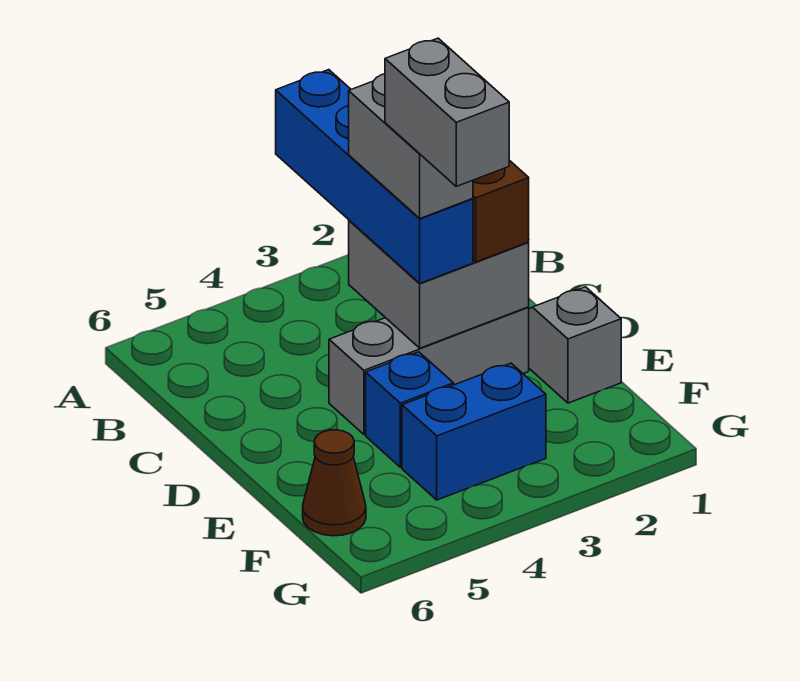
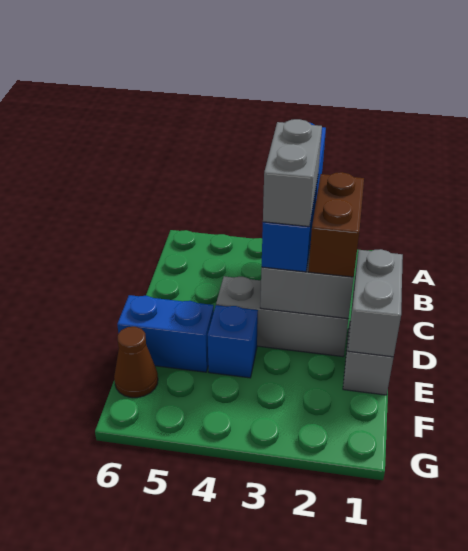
grey 1x2 brick [385,38,509,186] -> grey 1x2 brick moved to [348,249,403,357]
blue 1x2 brick [402,363,546,500] -> blue 1x2 brick moved to [117,295,214,372]

